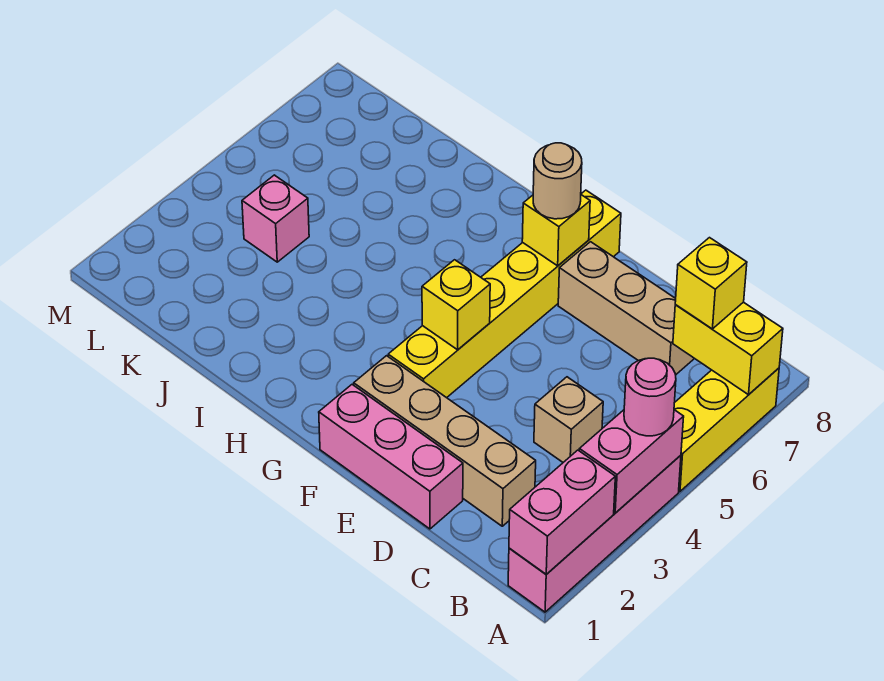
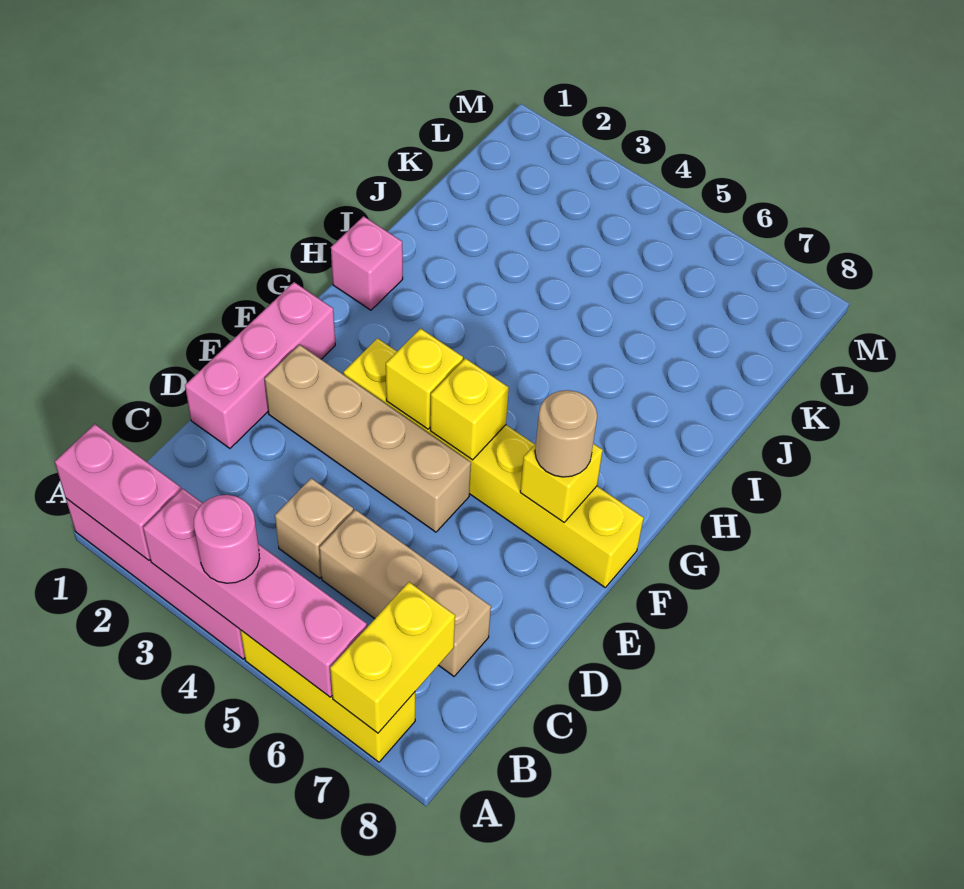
pink 1x2 brick [579,410,684,513] -> pink 1x4 brick [143,489,367,697]
yellow 1x1 brick [675,238,747,329] -> yellow 1x1 brick moved to [430,358,509,460]
tan 1x4 brick [354,356,536,526] -> tan 1x4 brick turned to [265,345,471,532]
tan 1x3 brick [558,242,694,375] -> tan 1x3 brick turned to [319,510,491,676]
pink 1x1 brick [242,175,309,262] -> pink 1x1 brick moved to [331,216,403,310]

